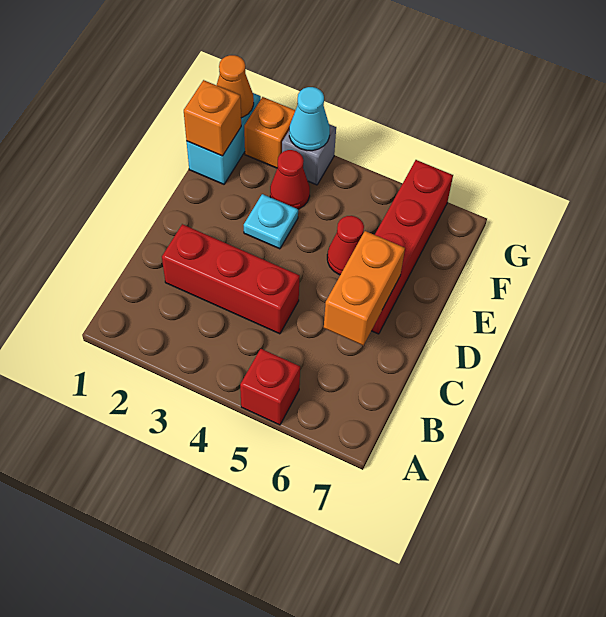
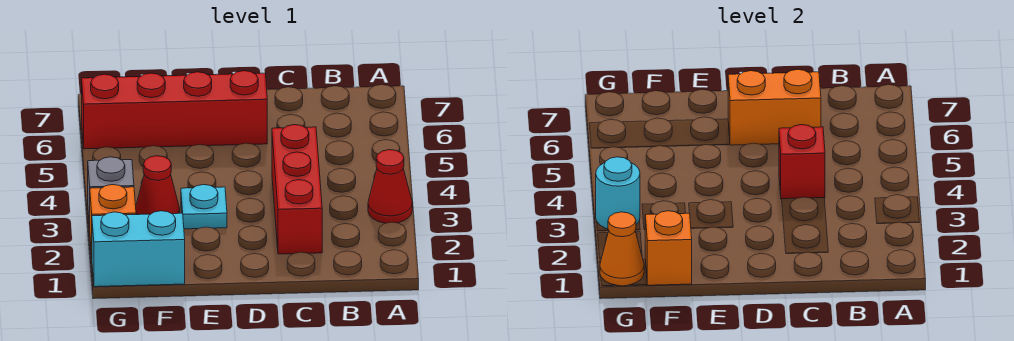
red 1x1 brick [240,349,300,425] -> red 1x1 brick moved to [779,125,825,199]
red 1x1 cone [327,216,364,275] -> red 1x1 cone moved to [368,150,412,223]
cyan 1x1 cone [289,87,330,151] -> cyan 1x1 round brick [596,157,640,229]

